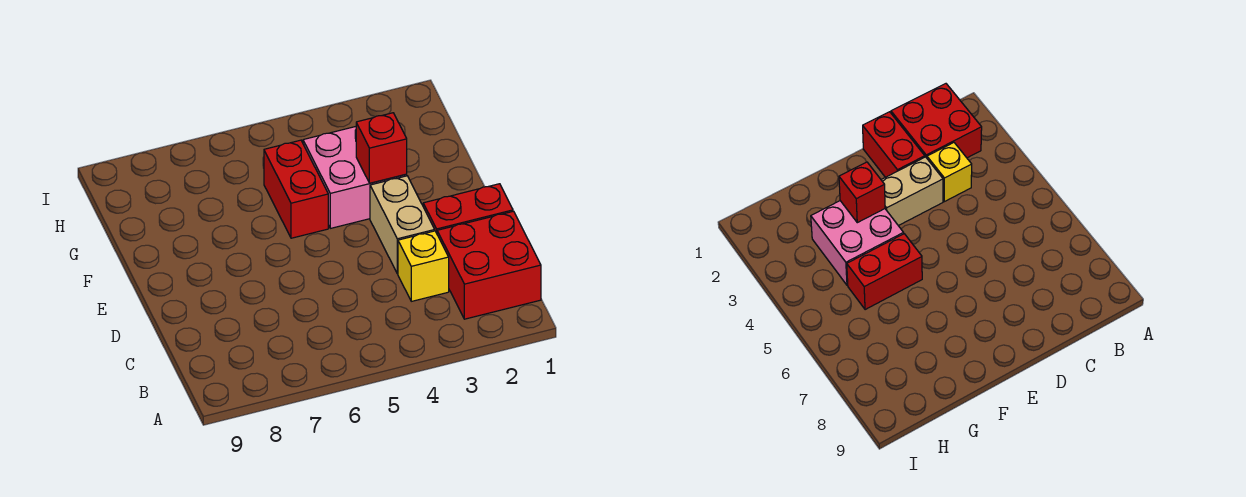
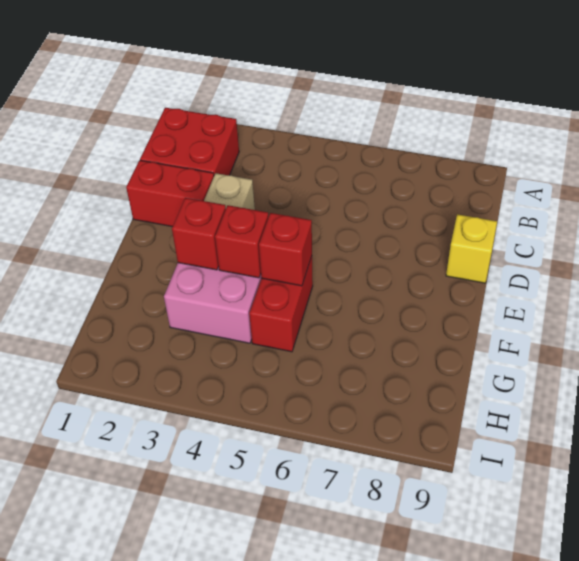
yellow 1x1 brick [398,231,449,301] -> yellow 1x1 brick moved to [446,214,497,283]
none -> red 1x1 brick [215,205,268,278]
none -> red 1x1 brick [259,213,312,286]

